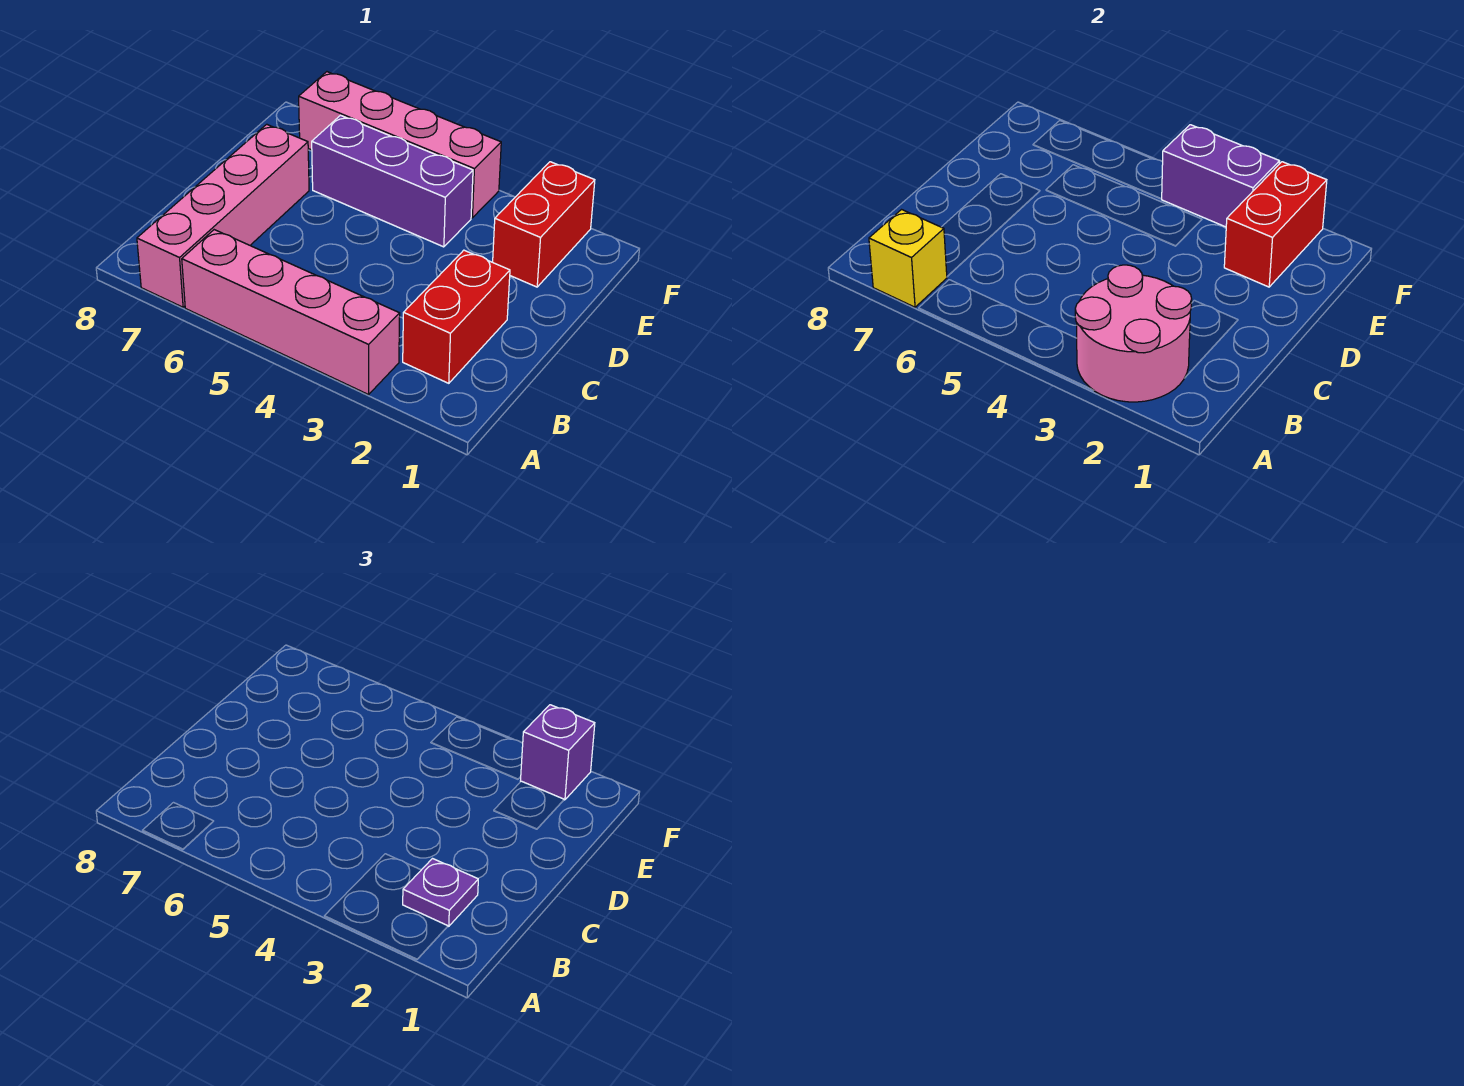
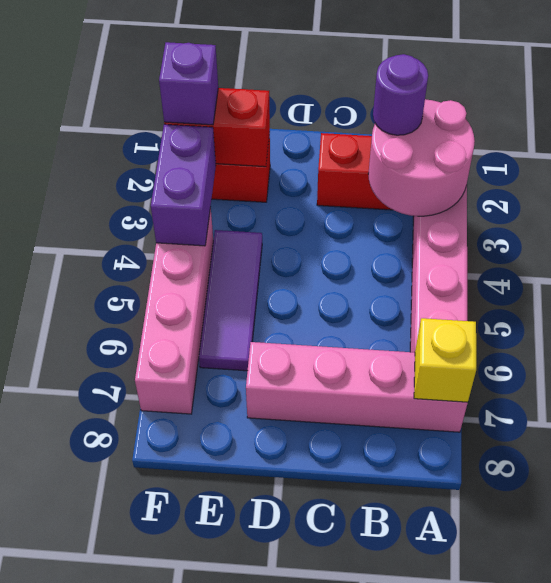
purple 1x1 plate [403,859,478,926] -> purple 1x1 round brick [373,54,428,135]
purple 1x3 brick [312,116,473,247] -> purple 1x3 tile [199,230,262,371]

